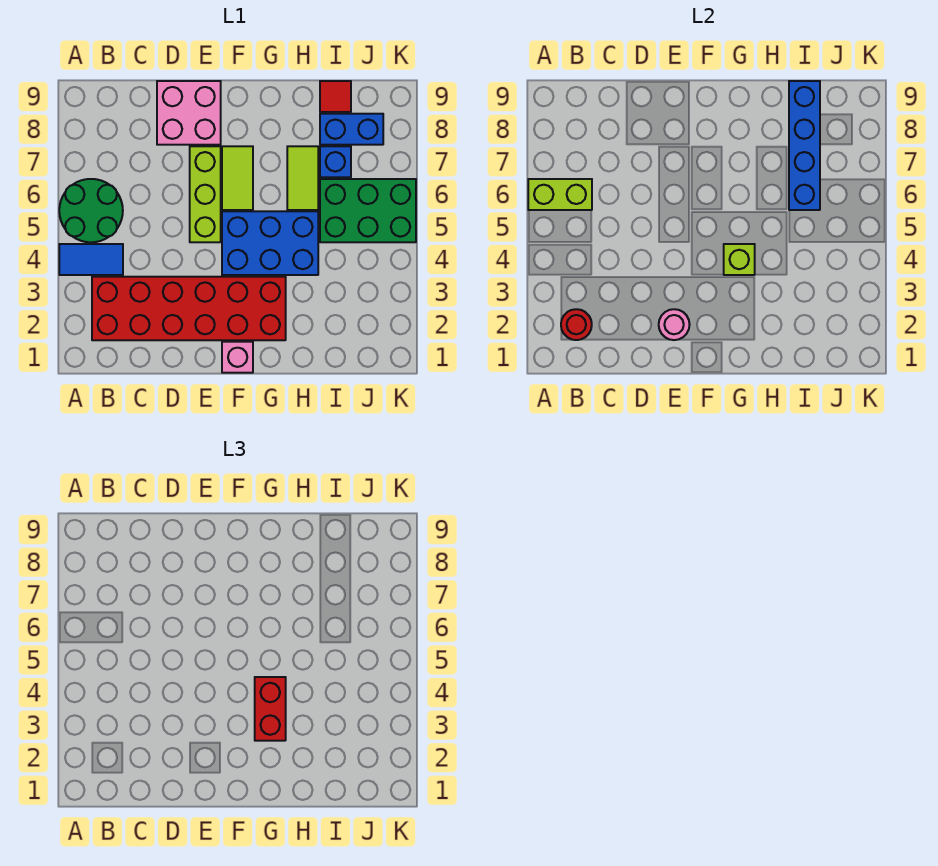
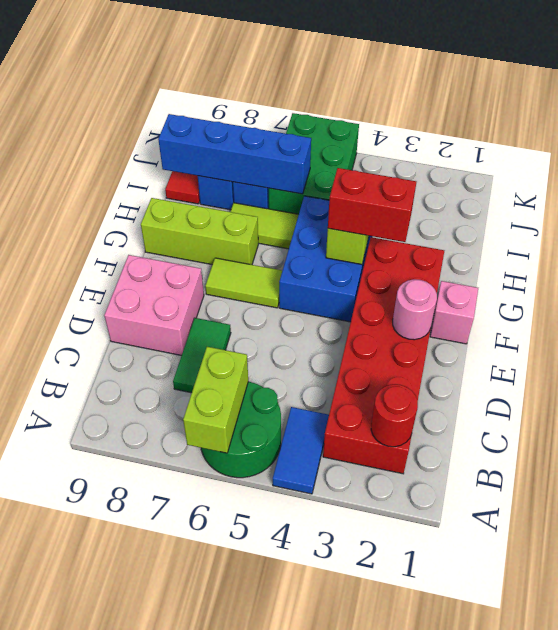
none -> green 1x2 tile [173,318,231,393]
lime 1x3 brick [190,146,221,242] -> lime 1x3 brick moved to [141,198,258,265]

